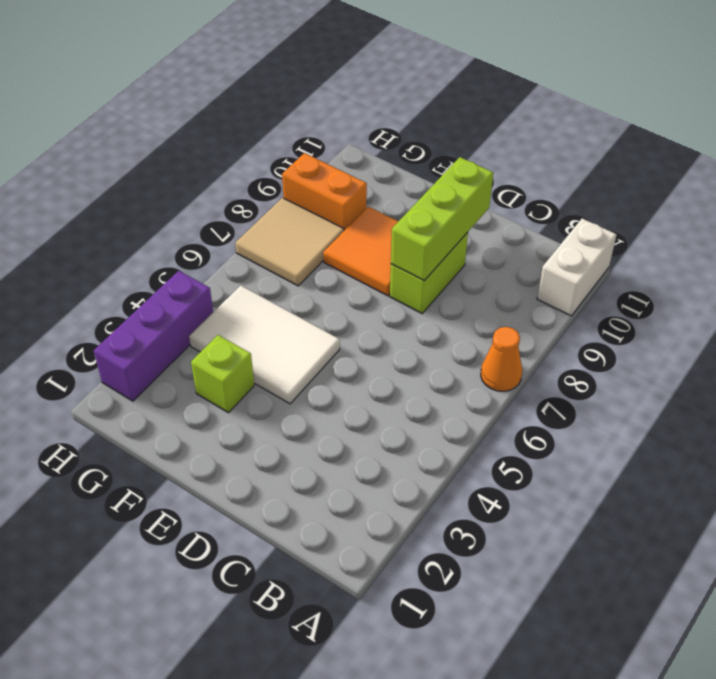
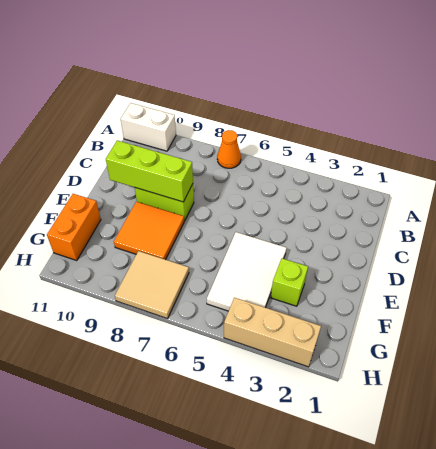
orange 1x2 brick [282,153,367,230] -> orange 1x2 brick moved to [47,194,101,260]
purple 1x3 brick [94,271,213,401] -> tan 1x3 brick [224,298,321,367]

